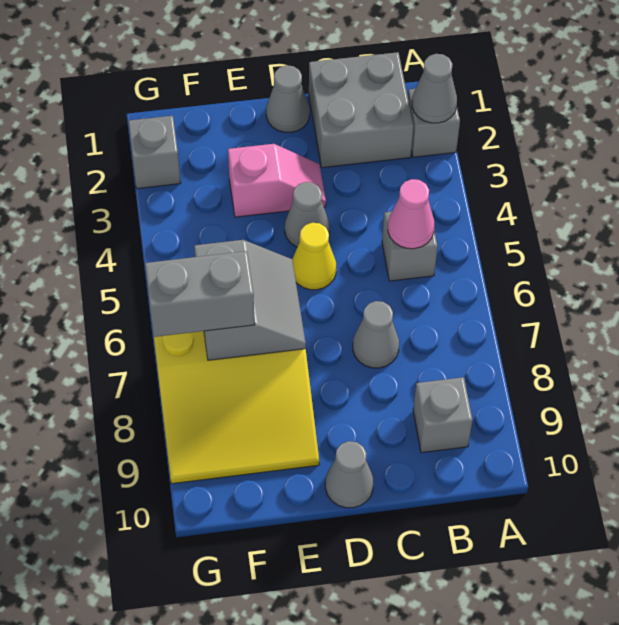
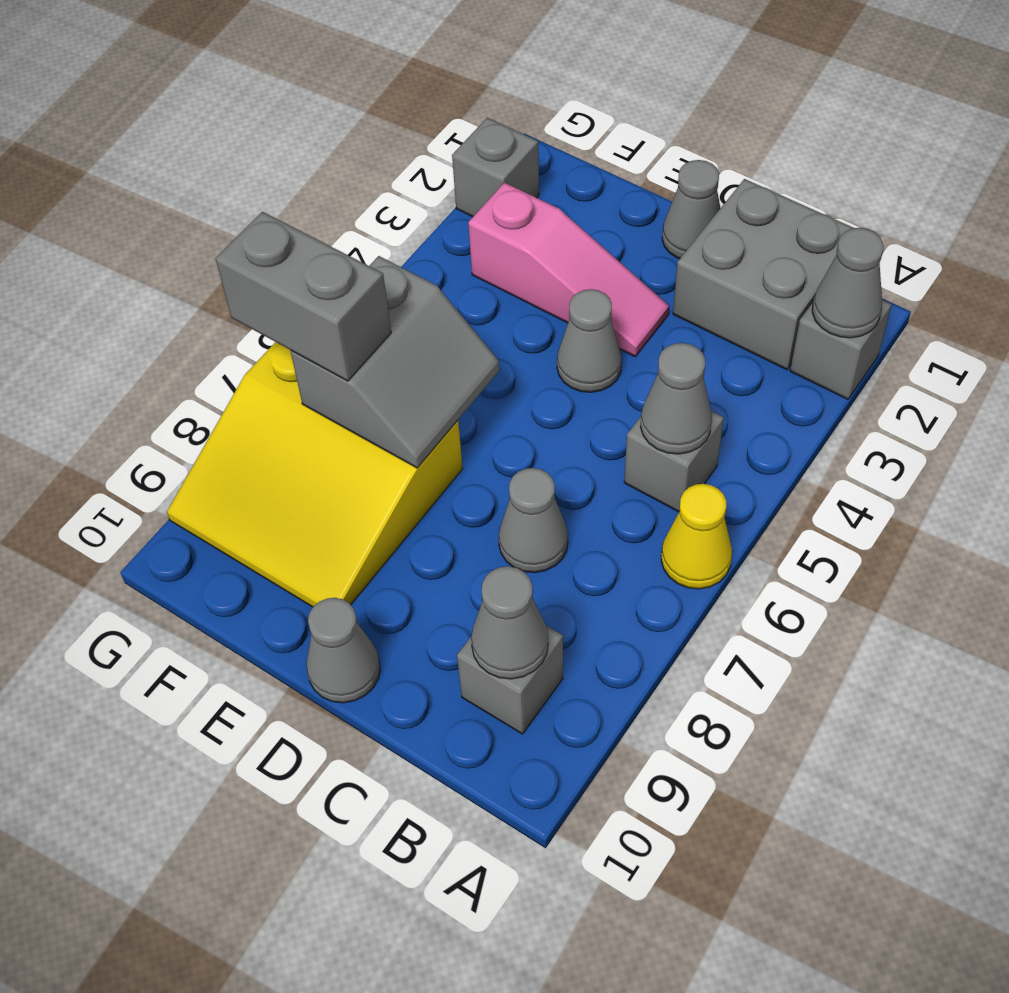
pink 1x1 cone [388,179,434,249] -> grey 1x1 cone [641,343,712,454]
none -> grey 1x1 cone [471,566,548,679]
pink 1x2 slope [228,144,326,217] -> pink 1x3 slope [468,183,669,356]
yellow 1x1 cone [292,223,336,290] -> yellow 1x1 cone moved to [661,484,732,589]

